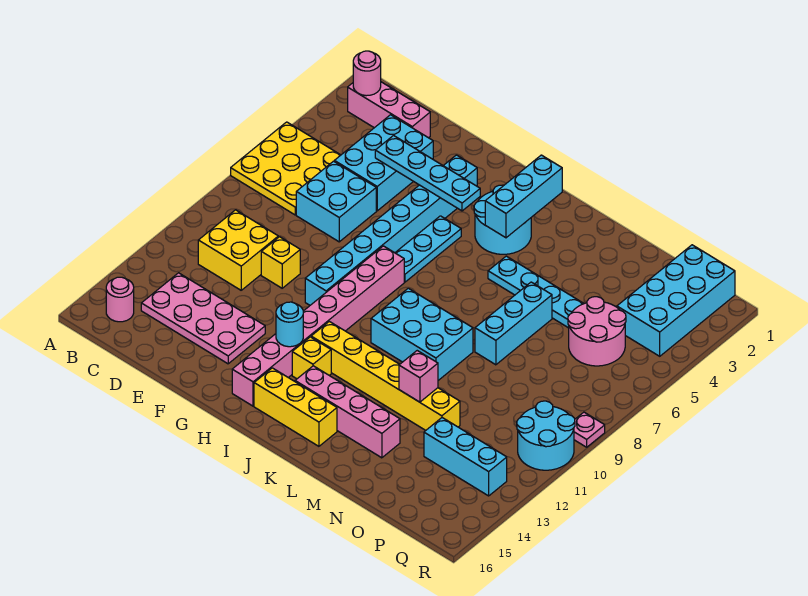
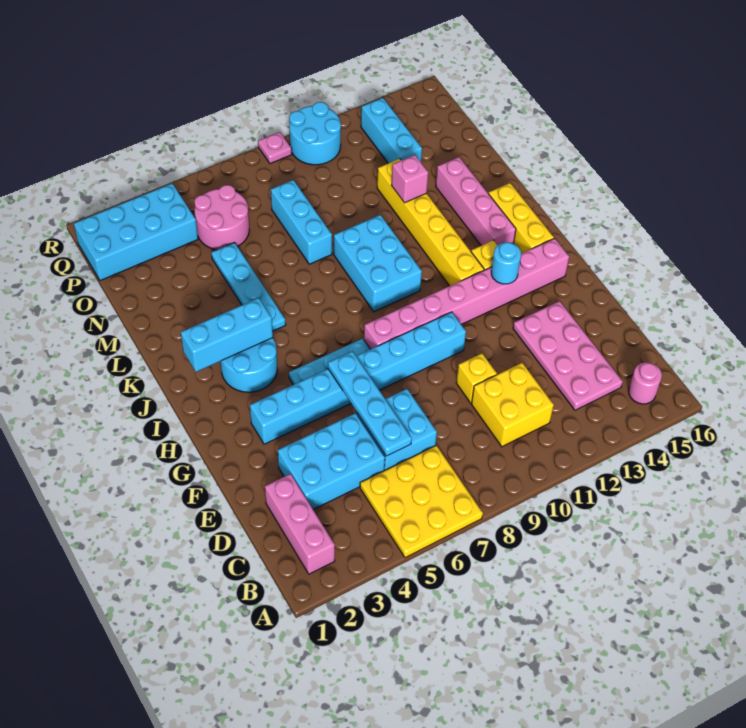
pink 1x1 round brick [353,51,381,96] -> none
cyan 1x4 plate [375,136,480,211] -> cyan 1x4 plate moved to [328,351,412,456]
cyan 1x3 brick [475,282,552,365] -> cyan 1x3 brick turned to [271,180,332,264]

